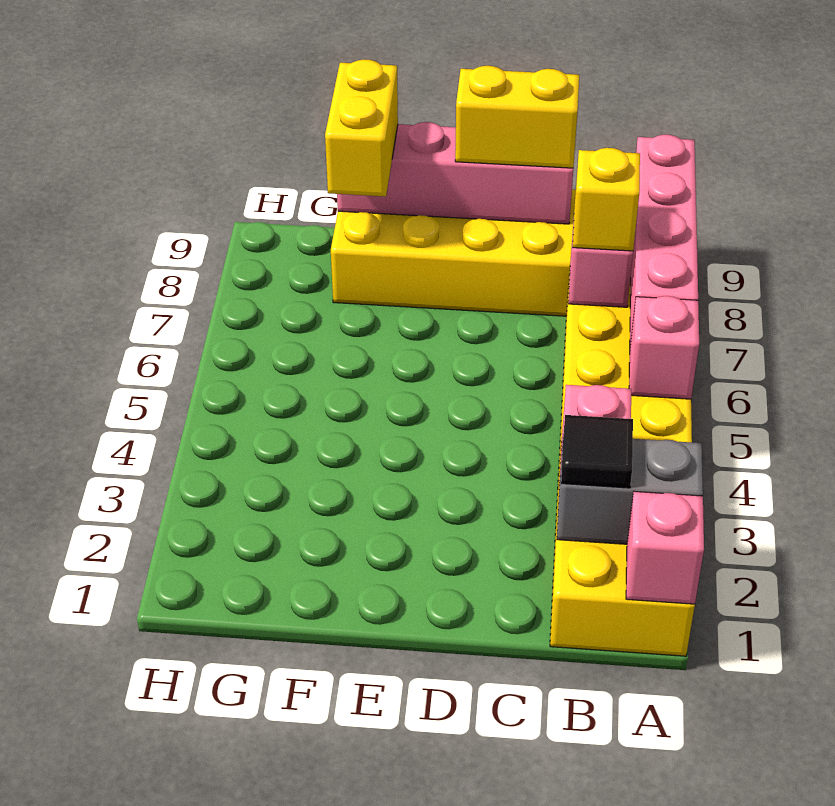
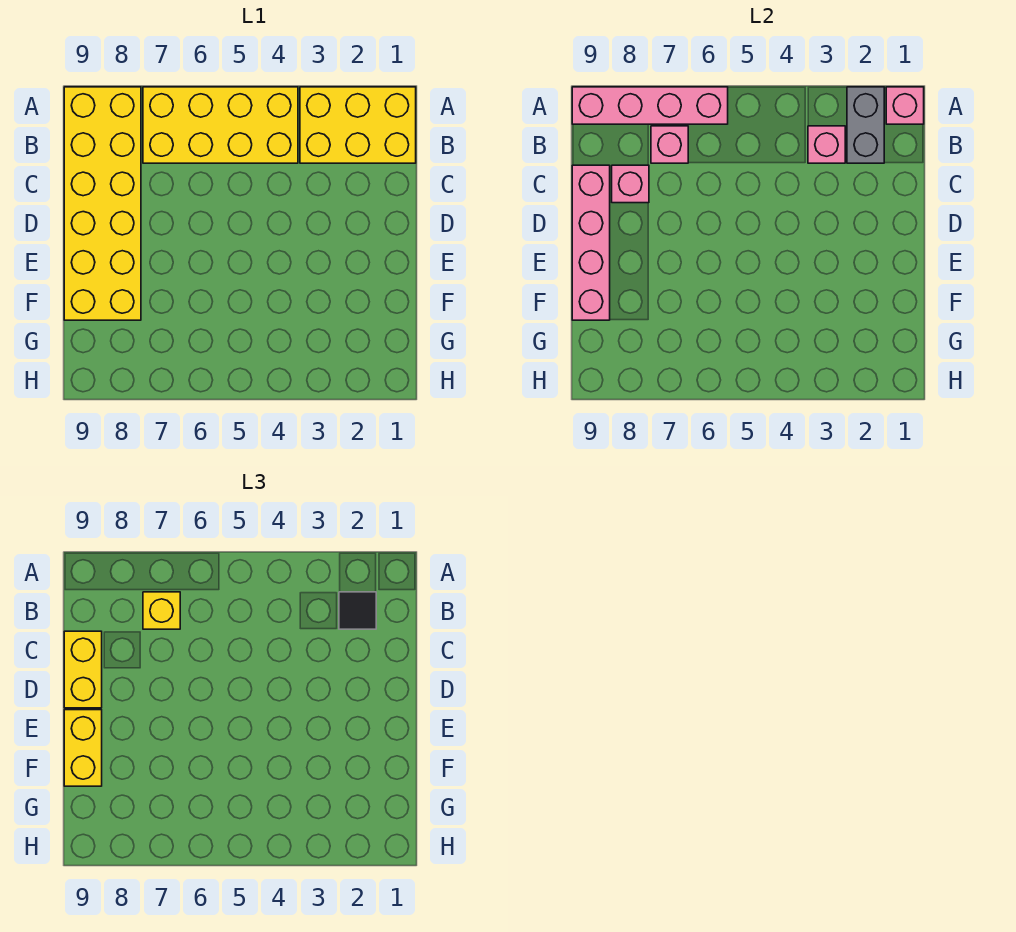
pink 1x1 brick [629,296,699,399] -> pink 1x1 brick moved to [612,165,649,203]
yellow 1x2 brick [325,60,398,197] -> yellow 1x2 brick turned to [64,710,102,786]

